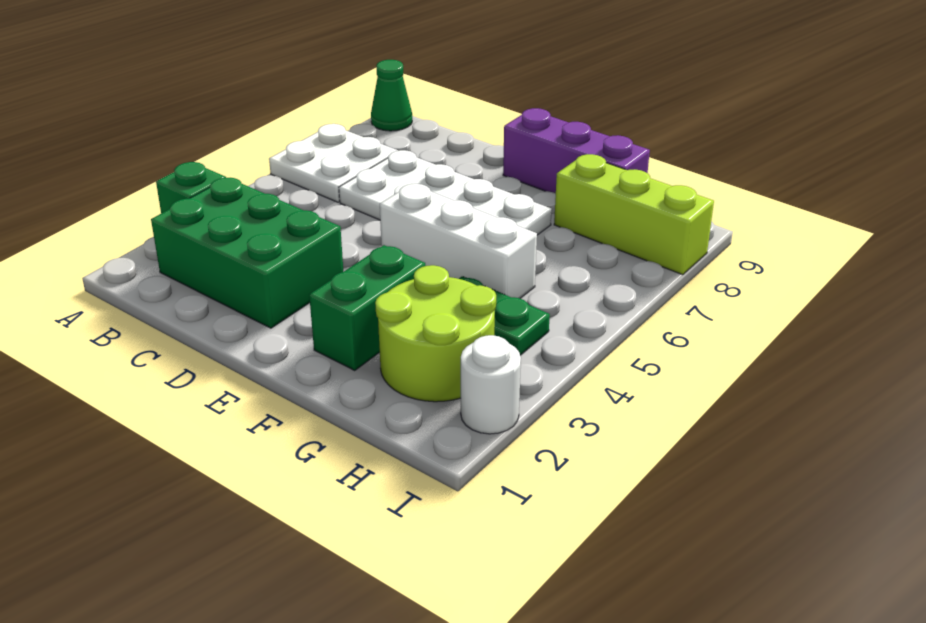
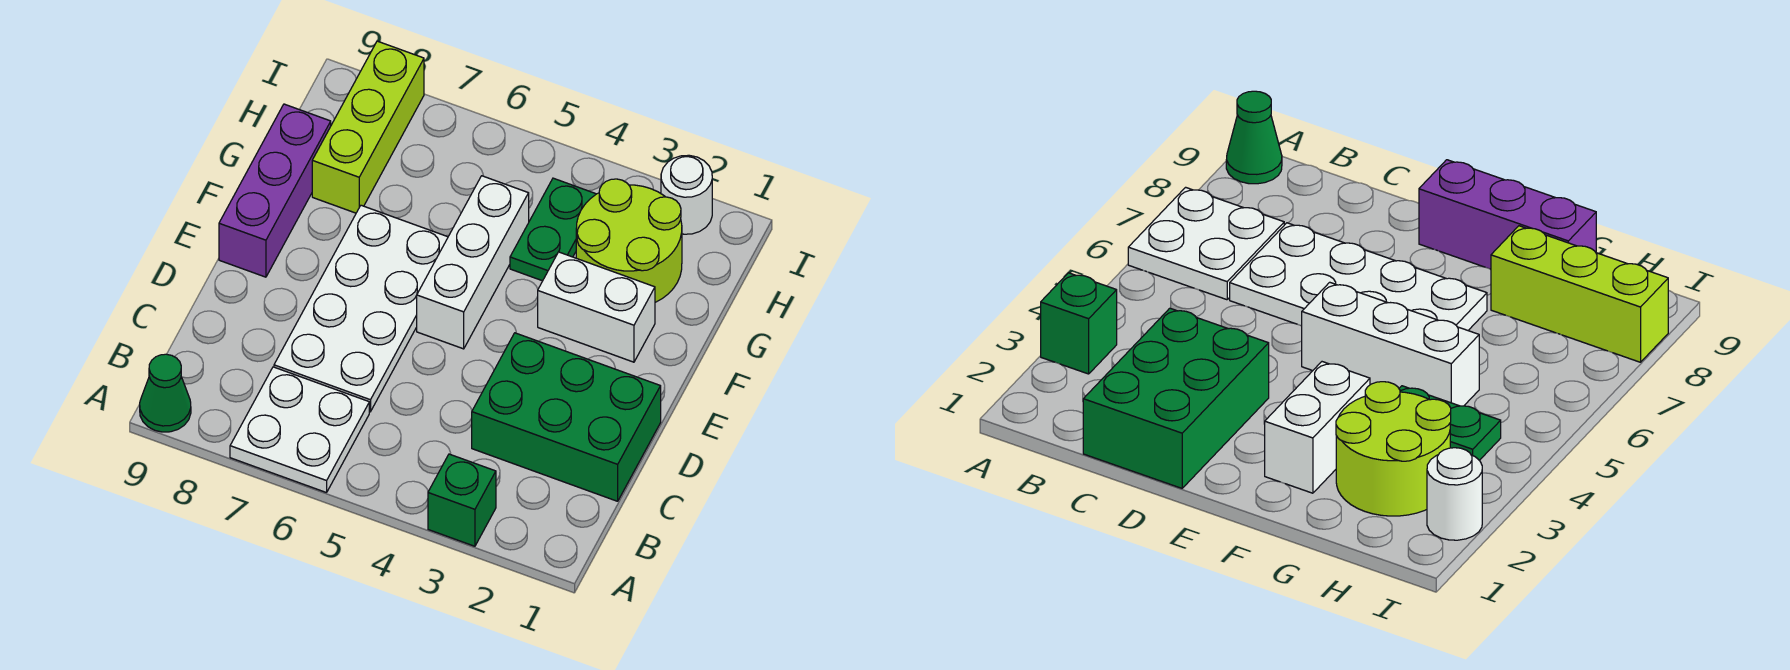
green 2x3 brick [151,178,343,328] -> green 2x3 brick turned to [472,333,661,501]
green 1x2 brick [309,245,425,371] -> white 1x2 brick [538,252,655,362]

